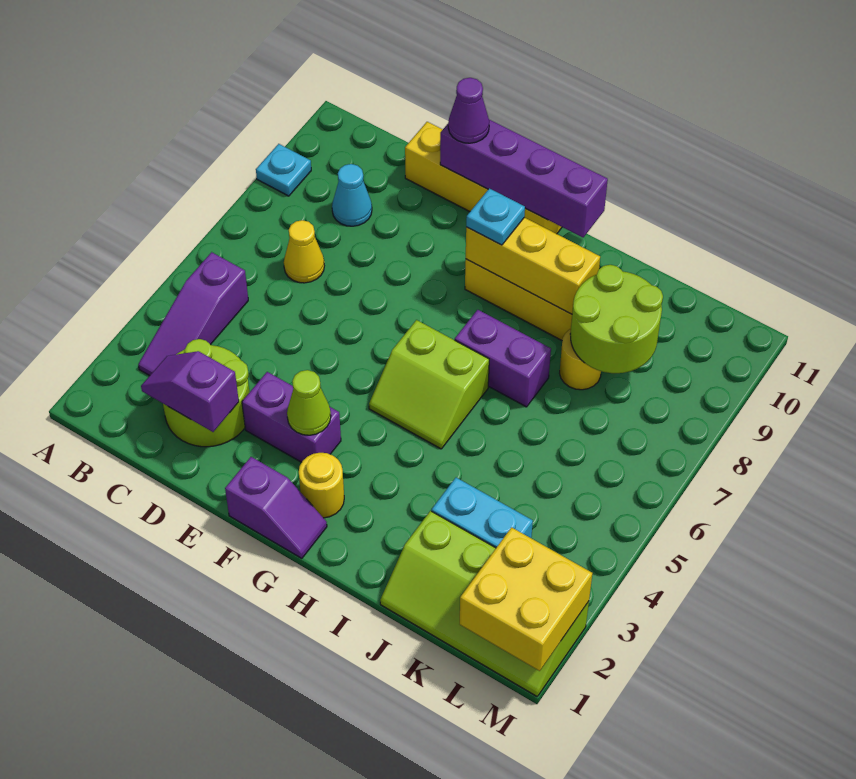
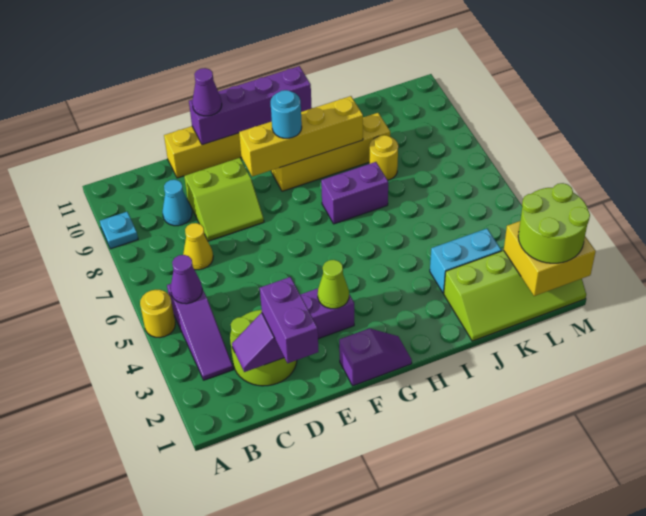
none -> purple 1x1 cone [170,255,202,304]
none -> purple 1x2 brick [260,277,319,363]
yellow 1x1 round brick [299,453,344,518] -> yellow 1x1 round brick moved to [140,290,175,337]
lime 2x2 slope [369,320,489,449] -> lime 2x2 slope moved to [184,158,264,241]
yellow 1x3 brick [466,217,600,314] -> yellow 1x4 brick [239,96,363,177]
cyan 1x1 plate [466,188,525,245] -> cyan 1x1 round brick [271,90,302,138]
lime 2x2 round brick [570,265,663,373] -> lime 2x2 round brick moved to [518,183,590,263]

